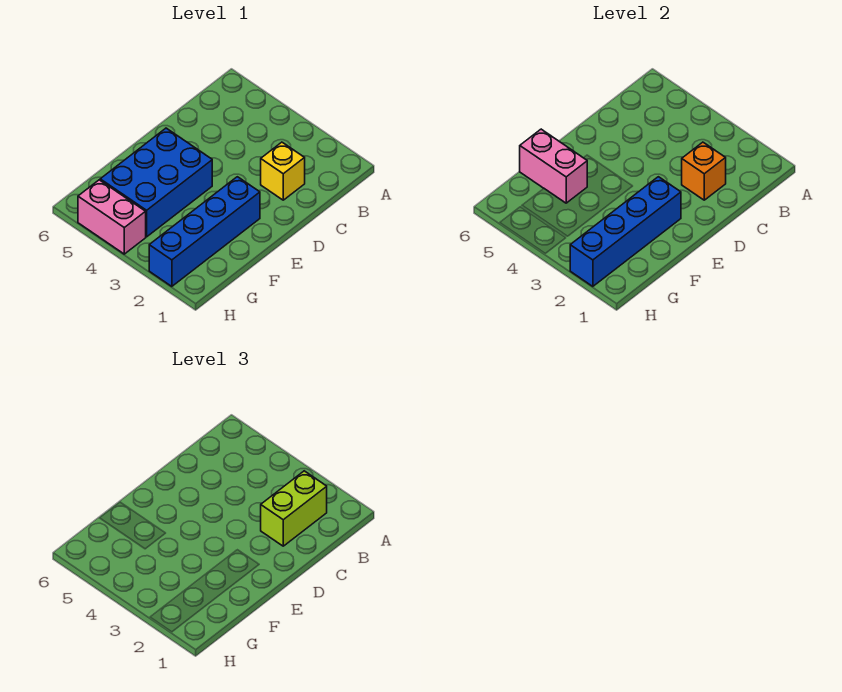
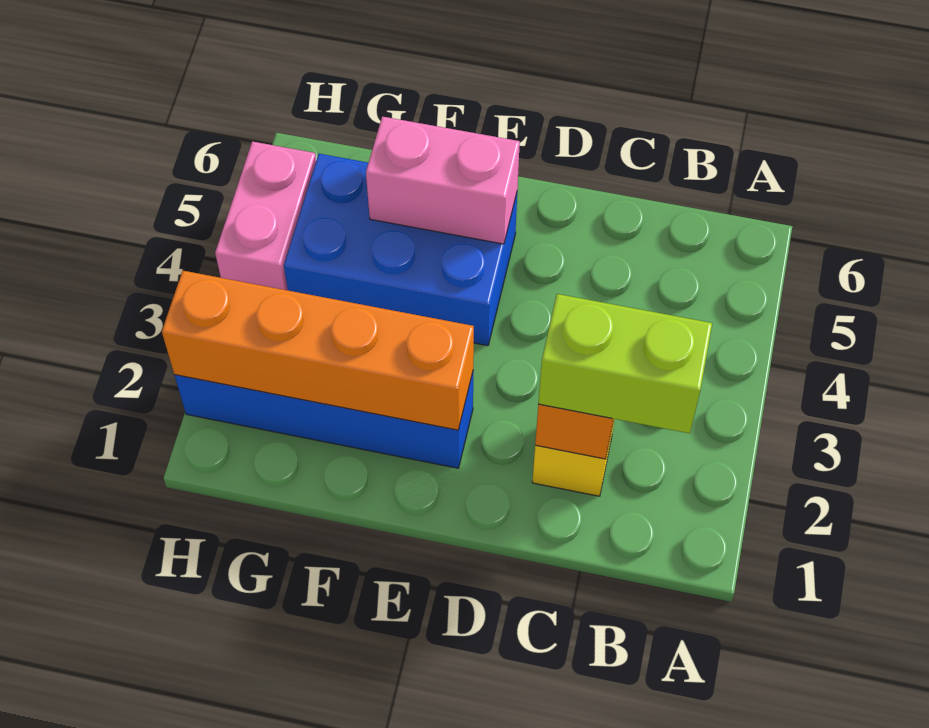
blue 1x4 brick [570,177,681,286] -> orange 1x4 brick [162,271,474,430]
pink 1x2 brick [520,129,587,203] -> pink 1x2 brick turned to [366,117,520,244]

